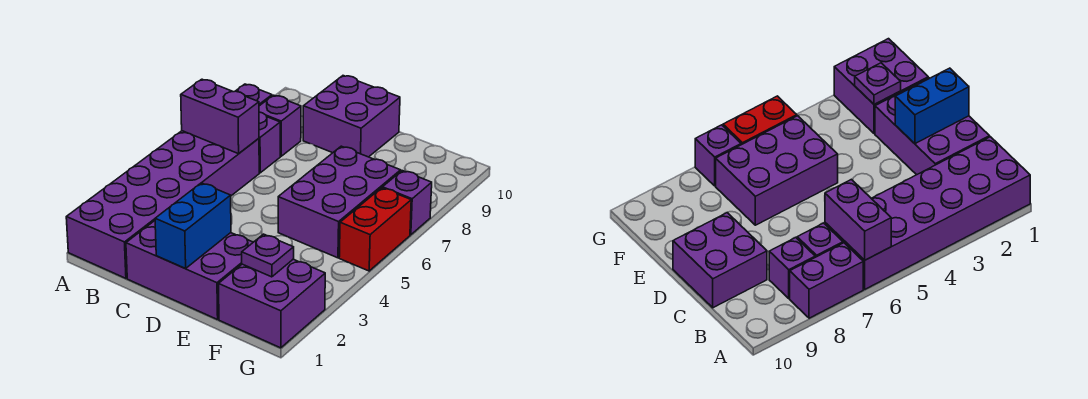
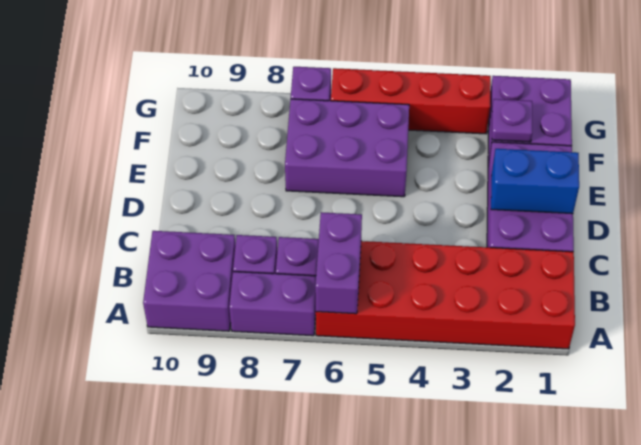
purple 2x6 brick [66,131,259,278] -> red 2x6 brick [316,241,575,349]
purple 2x2 brick [303,76,400,157] -> purple 2x2 brick moved to [143,231,235,331]
red 1x2 brick [339,188,411,271] -> red 1x4 brick [331,68,491,134]

